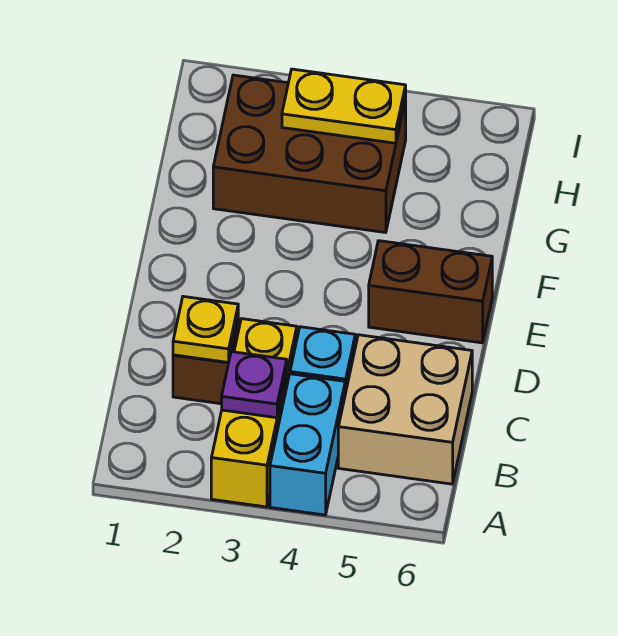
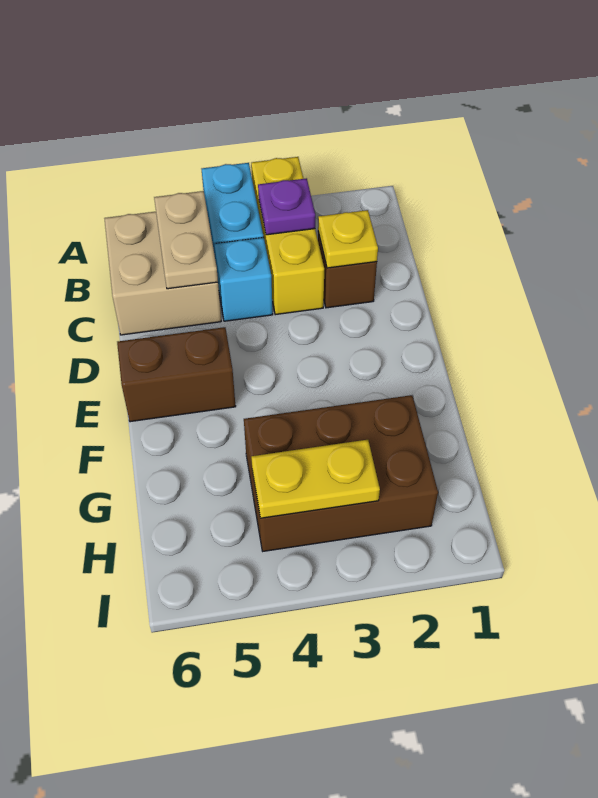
none -> tan 1x2 plate [154,191,218,289]

